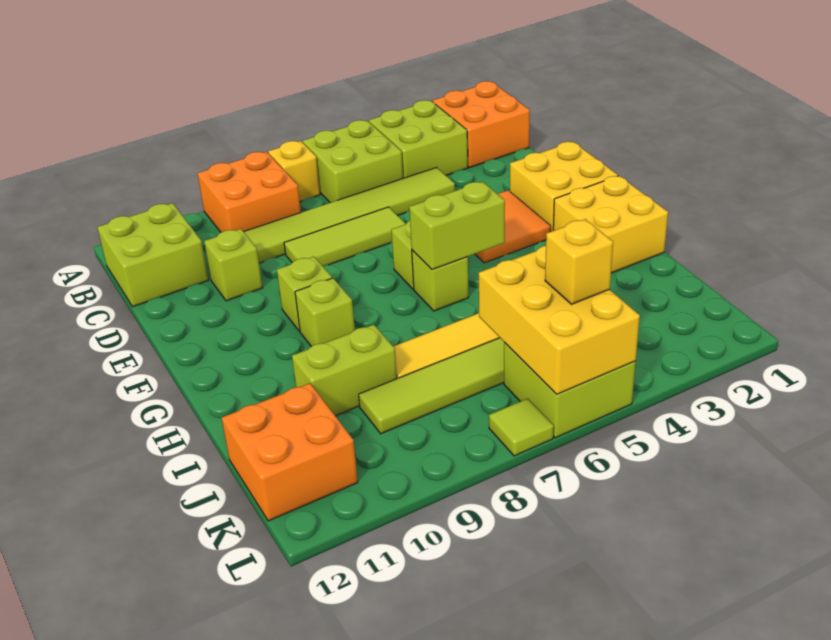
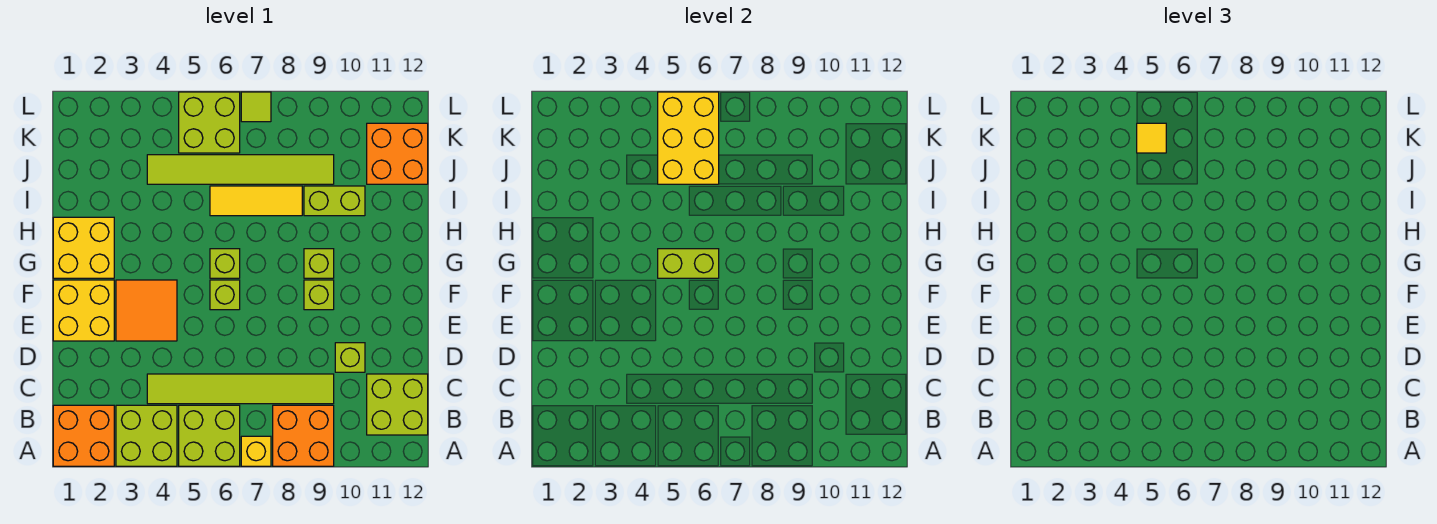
lime 1x3 tile [284,207,406,266] -> none
yellow 1x1 brick [545,219,613,304] -> yellow 1x1 tile [1137,123,1166,153]

